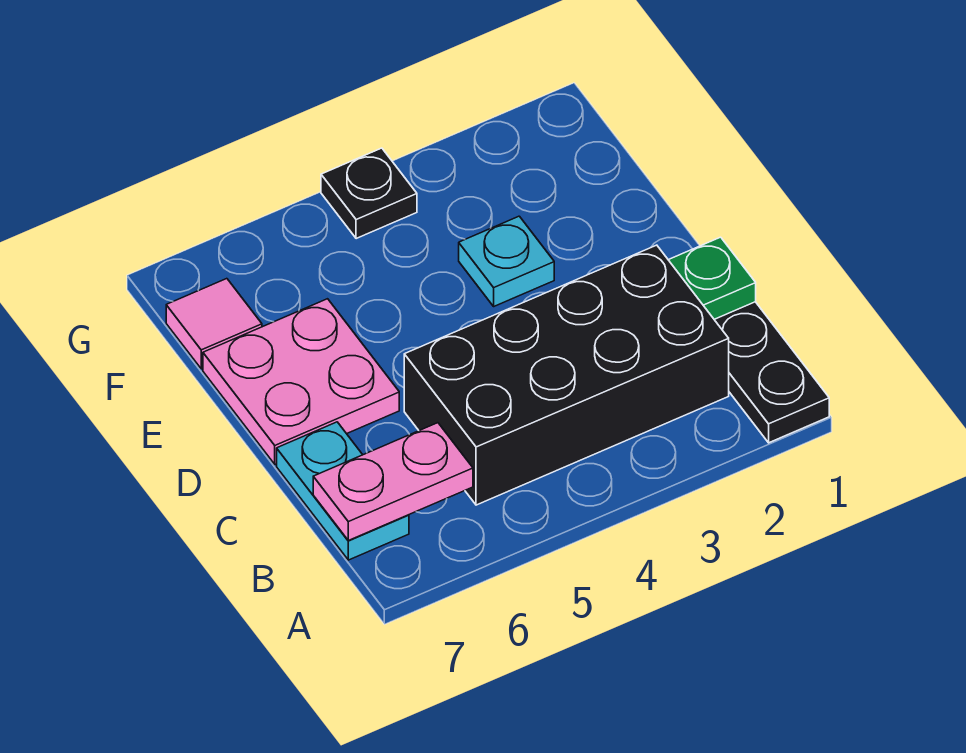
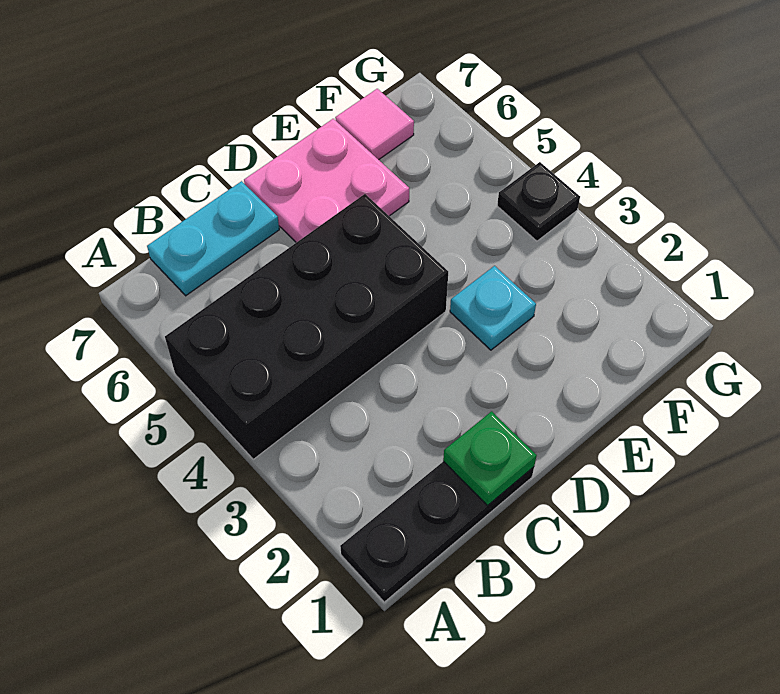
black 2x4 brick [404,245,729,505] -> black 2x4 brick turned to [165,194,448,459]
pink 1x2 plate [313,423,473,540] -> none

